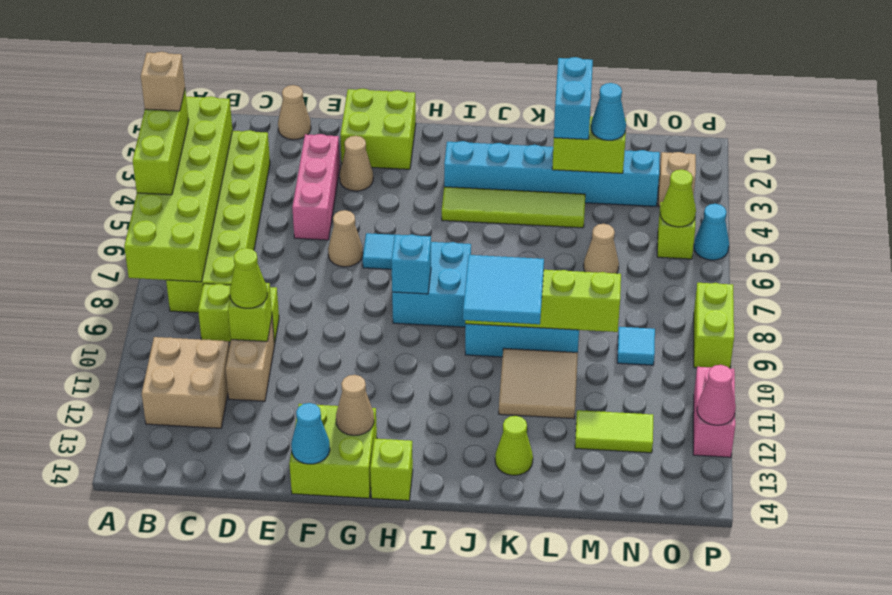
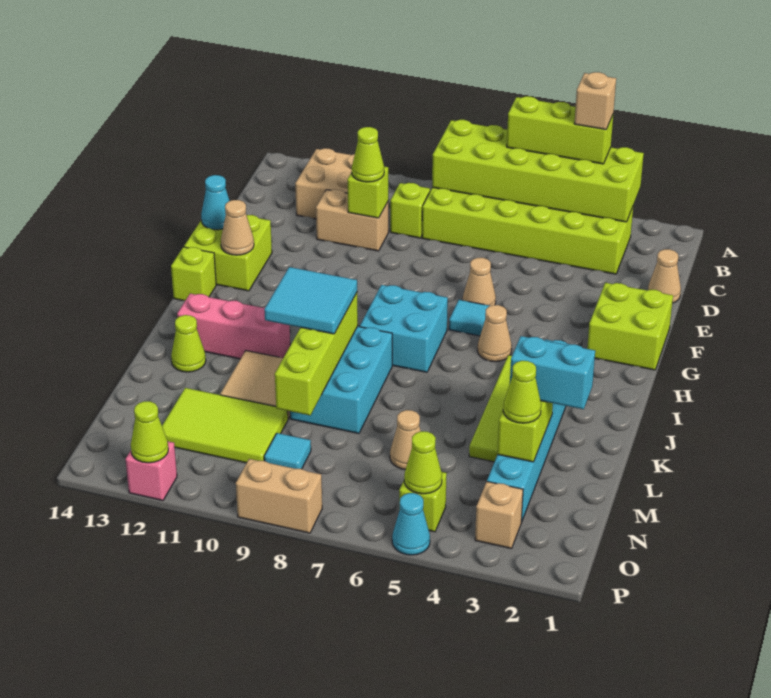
lime 1x2 brick [198,284,279,344] -> lime 1x1 brick [390,183,430,238]
pink 1x3 brick [292,134,340,240] -> pink 1x3 brick moved to [177,294,290,359]
tan 1x1 cone [340,136,373,191] -> tan 1x1 cone moved to [477,305,512,362]
cyan 1x1 brick [391,235,431,294] -> none
cyan 1x1 cone [591,83,626,140] -> lime 1x1 cone [503,361,541,423]
lime 1x2 tile [575,410,653,453] -> lime 2x3 tile [162,388,288,463]
lime 1x2 brick [694,283,734,368] -> tan 1x2 brick [236,459,322,533]
pink 1x2 brick [693,367,735,457] -> pink 1x1 brick [125,441,177,501]
pink 1x1 cone [697,365,736,425] -> lime 1x1 cone [131,401,168,463]

